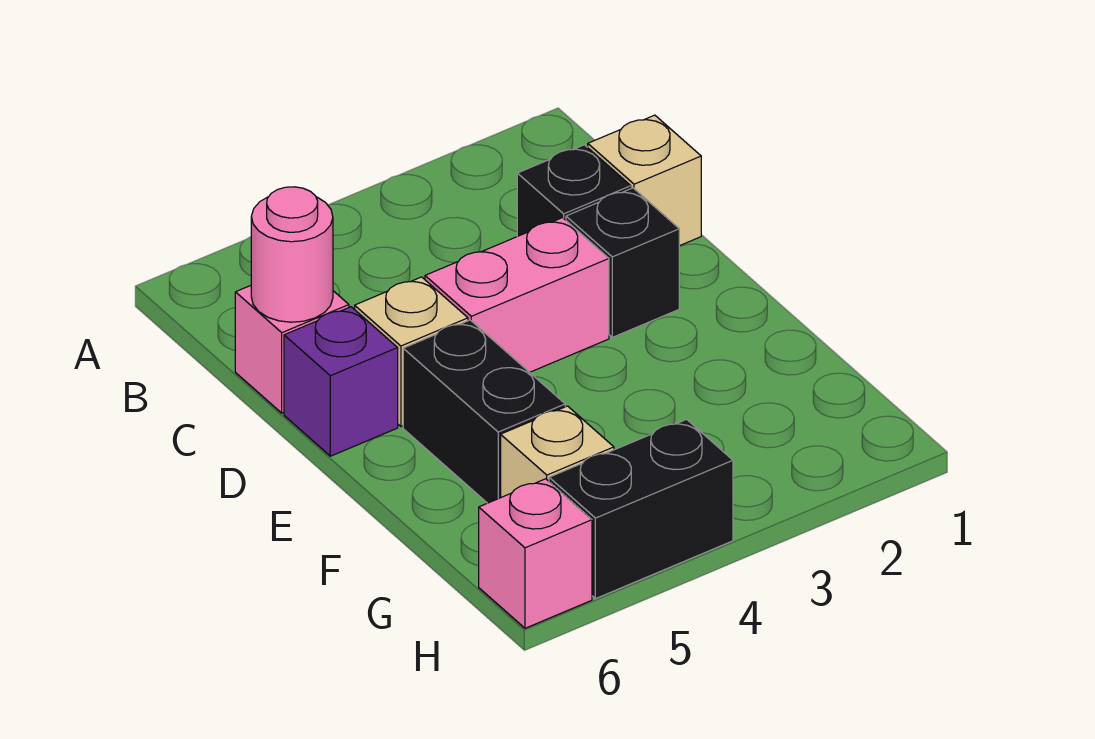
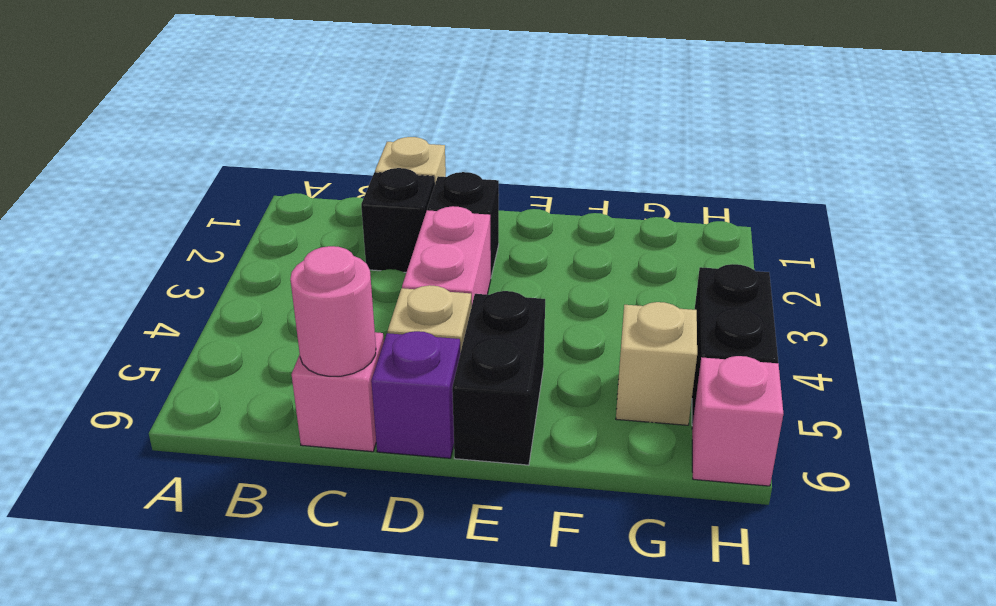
black 1x2 brick [403,320,565,503] -> black 1x2 brick turned to [452,291,545,465]

